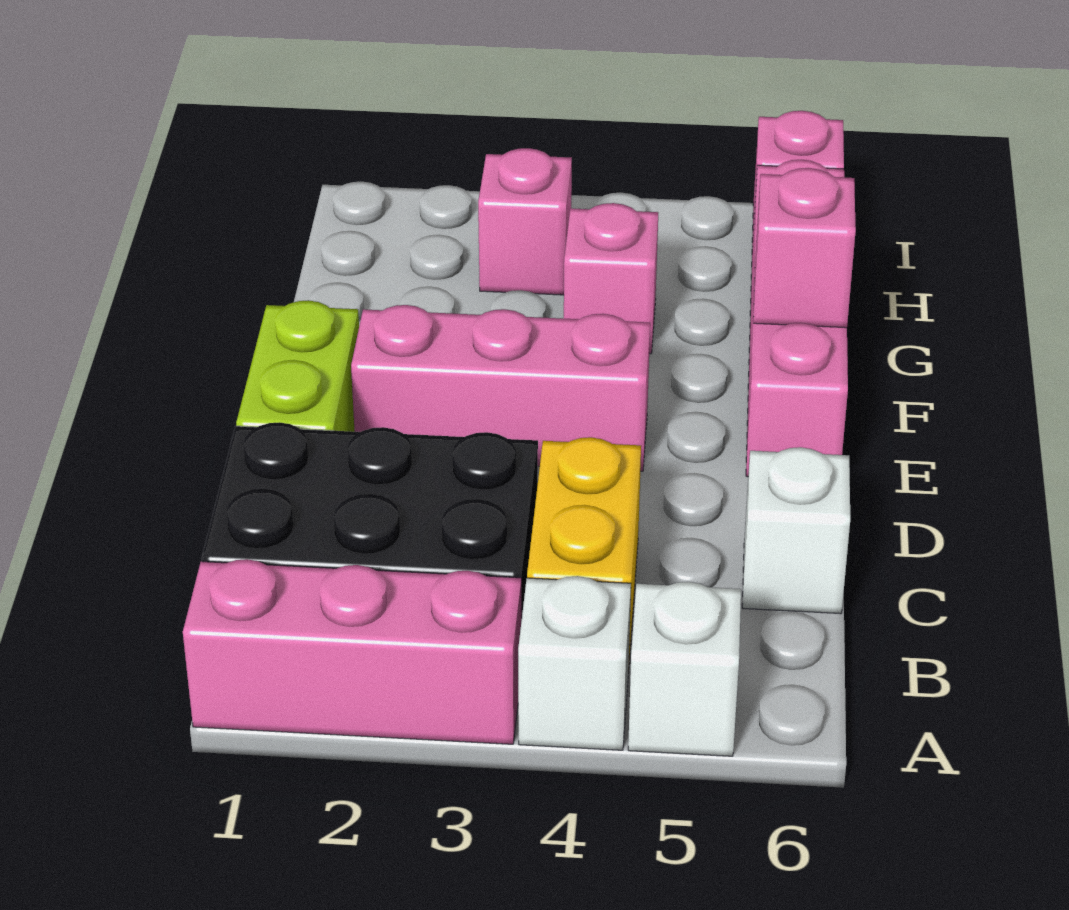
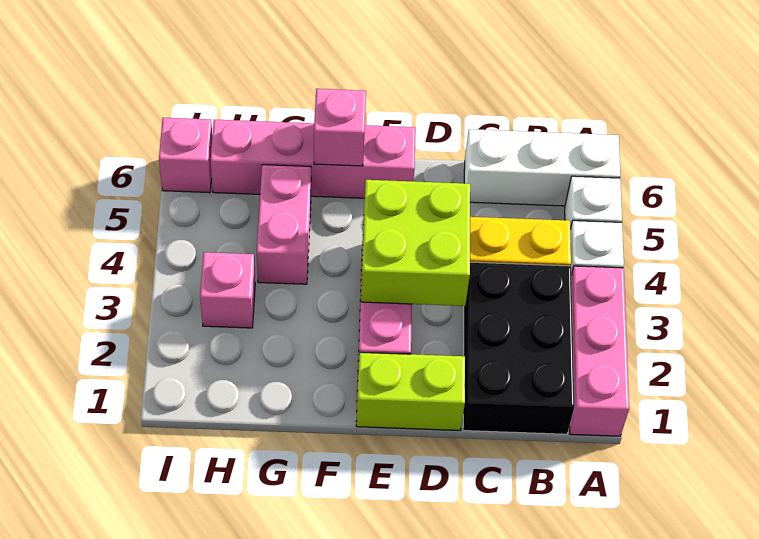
white 1x1 brick [742,447,850,614] -> white 1x3 brick [464,129,620,206]
none -> lime 2x2 brick [361,180,470,306]
pink 1x1 brick [564,203,658,354] -> pink 1x2 brick [257,165,311,284]

